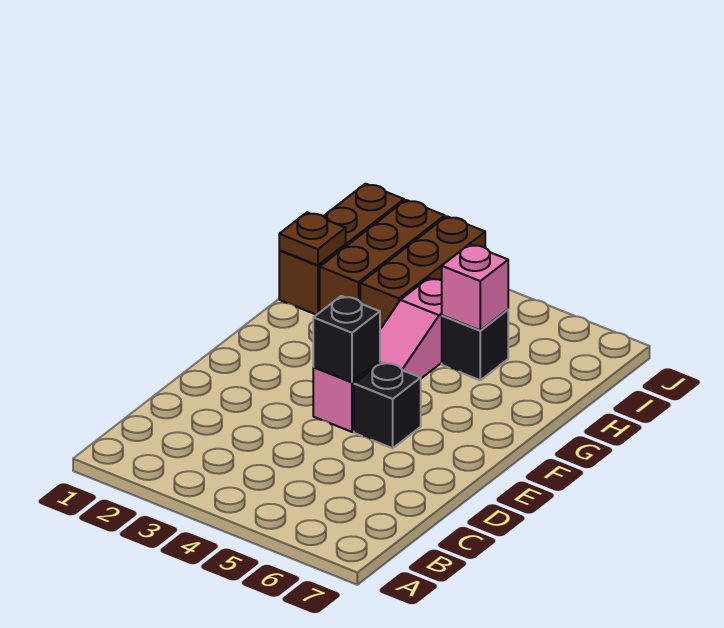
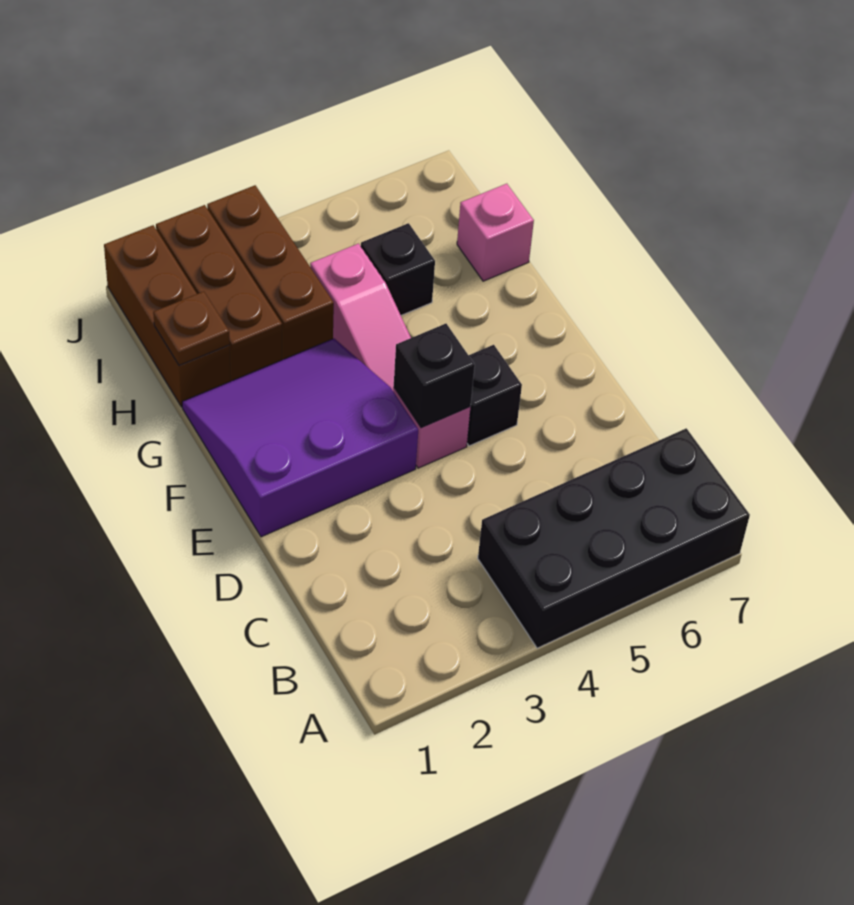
none -> black 2x4 brick [478,428,750,648]
none -> purple 3x3 slope [182,339,418,537]
pink 1x1 brick [442,244,508,330] -> pink 1x1 brick moved to [457,184,534,281]

